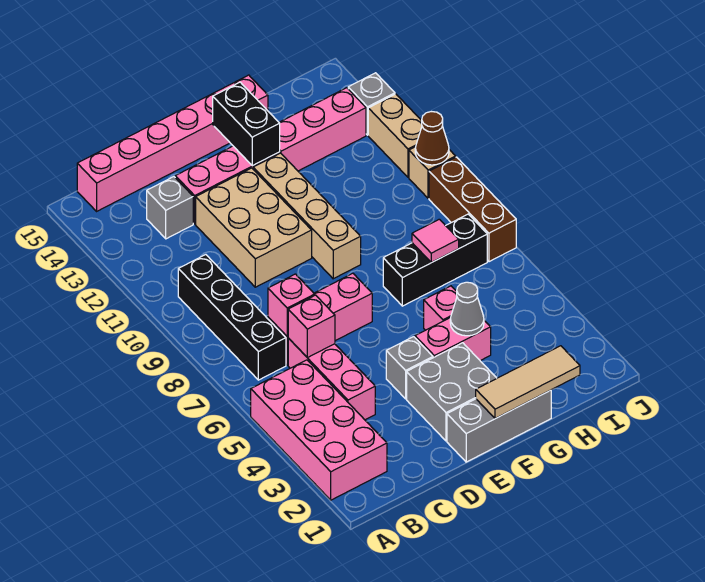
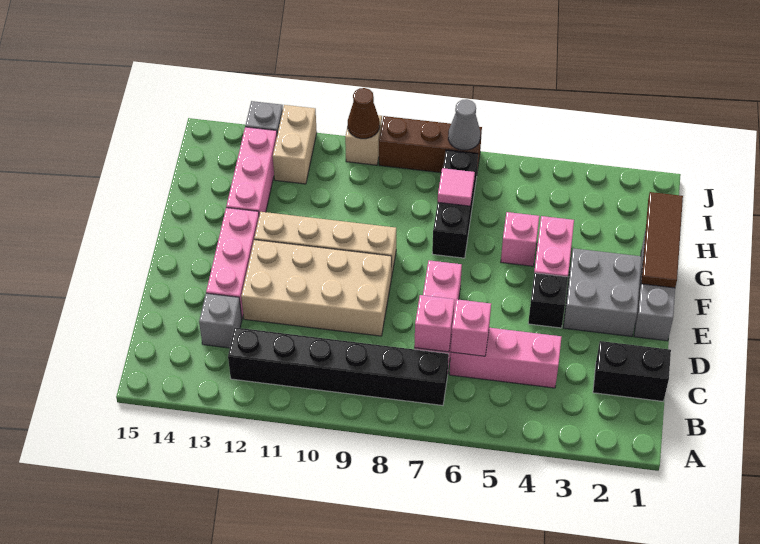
pink 2x4 brick [251,360,387,500] -> none
black 1x4 brick [178,255,286,380] -> black 1x6 brick [228,328,449,405]
pink 1x6 brick [77,75,268,211] -> none
tan 2x3 brick [196,168,312,287] -> tan 2x4 brick [241,240,392,336]
grey 1x1 brick [386,337,433,399] -> black 1x1 brick [528,273,568,328]
tan 1x3 tile [476,346,580,419] -> brown 1x3 tile [641,192,683,288]
black 1x2 brick [213,82,280,166] -> black 1x2 brick moved to [593,341,671,401]
grey 1x1 cone [450,282,484,336] -> grey 1x1 cone moved to [448,99,480,150]
tan 1x2 brick [368,94,422,177] -> tan 1x2 brick turned to [273,105,317,184]

